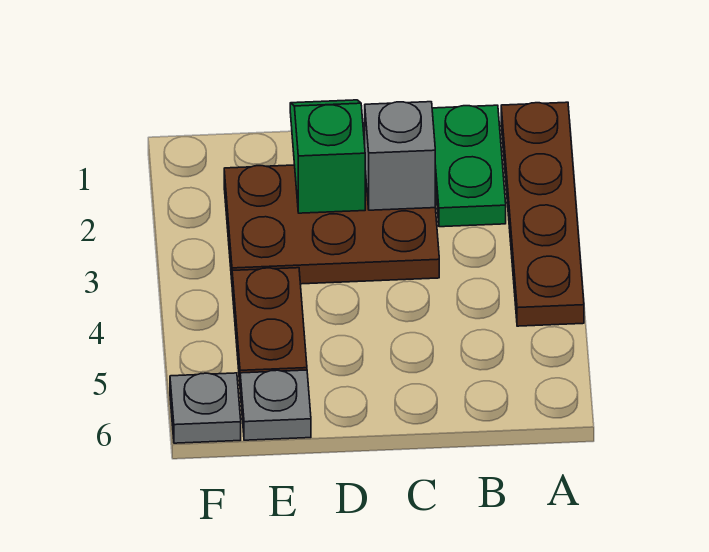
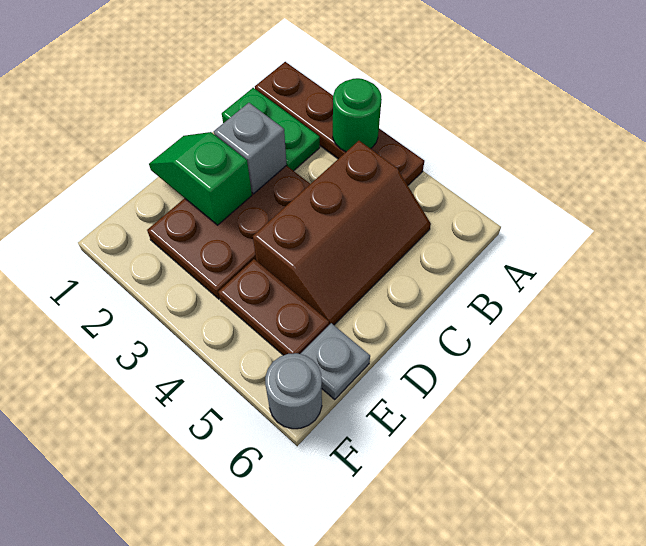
none -> green 1x1 round brick [333,78,382,152]
none -> brown 2x3 slope [253,141,431,325]
grey 1x1 plate [170,373,241,443] -> grey 1x1 round brick [265,353,322,429]

